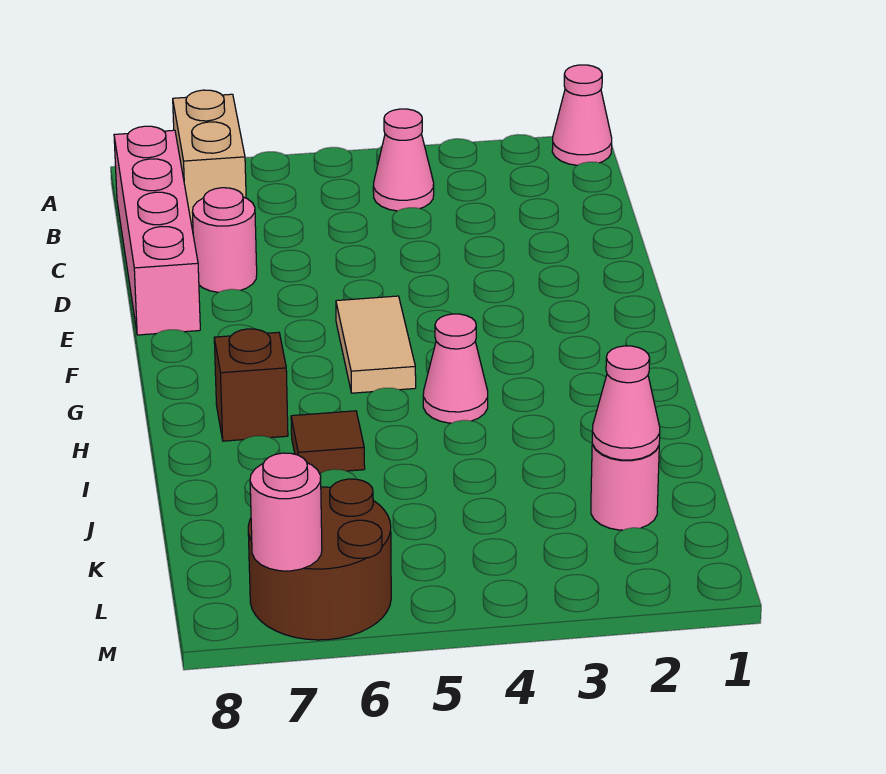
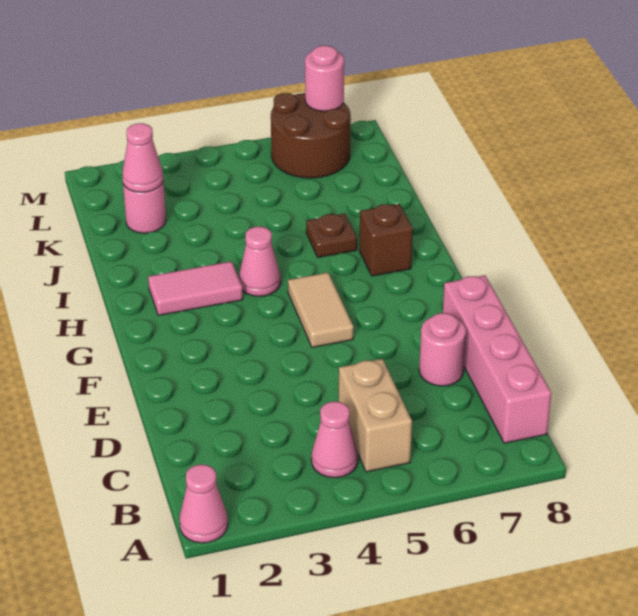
tan 1x2 brick [173,90,246,226] -> tan 1x2 brick moved to [339,359,412,472]
none -> pink 1x2 tile [148,261,243,315]
brown 1x1 tile [291,411,365,473] -> brown 1x1 plate [306,214,357,257]

